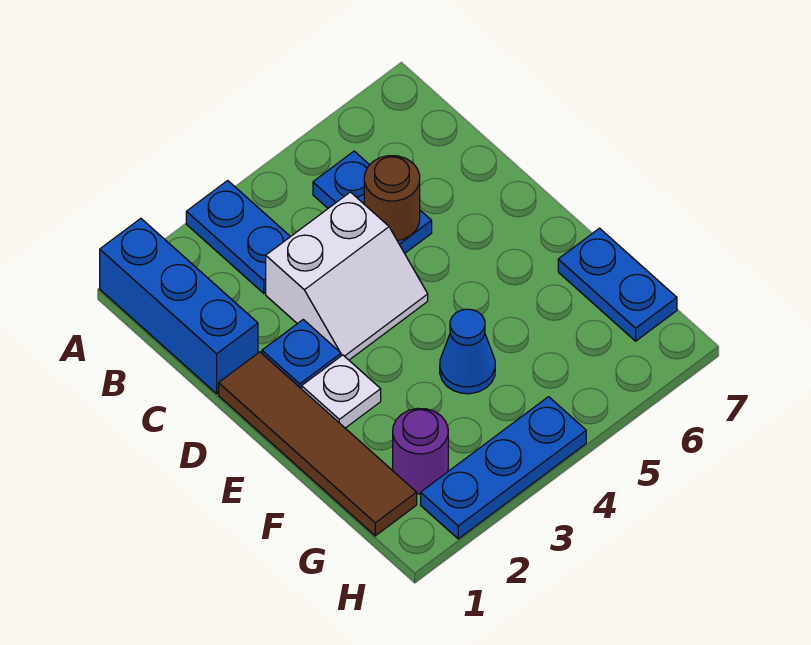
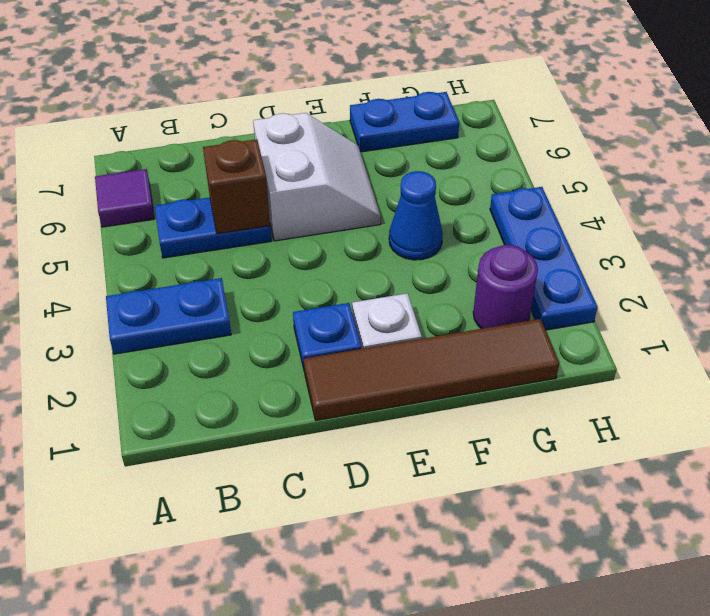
blue 1x3 brick [100,219,258,394] -> none
none -> purple 1x1 tile [95,169,154,227]
white 2x2 slope [266,192,428,360] -> white 2x2 slope moved to [253,113,381,241]
brown 1x1 round brick [364,156,420,241] -> brown 1x1 brick [203,139,270,234]

